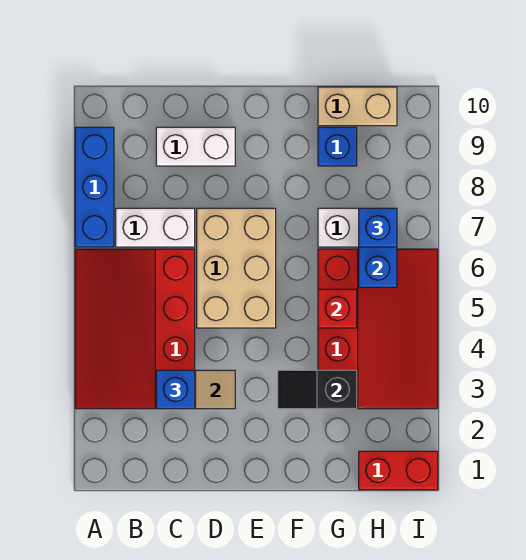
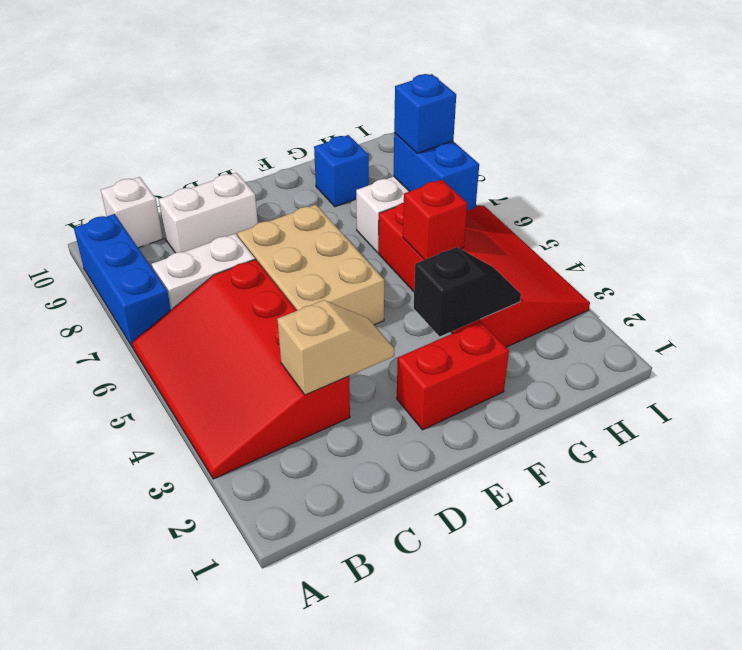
none -> white 1x1 brick [101,177,163,248]
blue 1x1 brick [156,370,195,409] -> none
black 1x2 slope [278,370,357,409] -> black 1x2 slope turned to [414,247,521,336]
tan 1x2 brick [318,87,397,126] -> none
red 1x2 brick [359,451,438,490] -> red 1x2 brick moved to [397,321,509,430]

